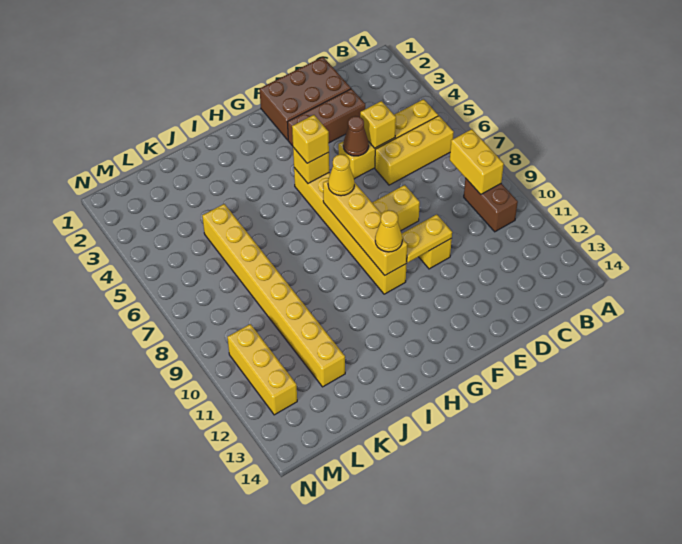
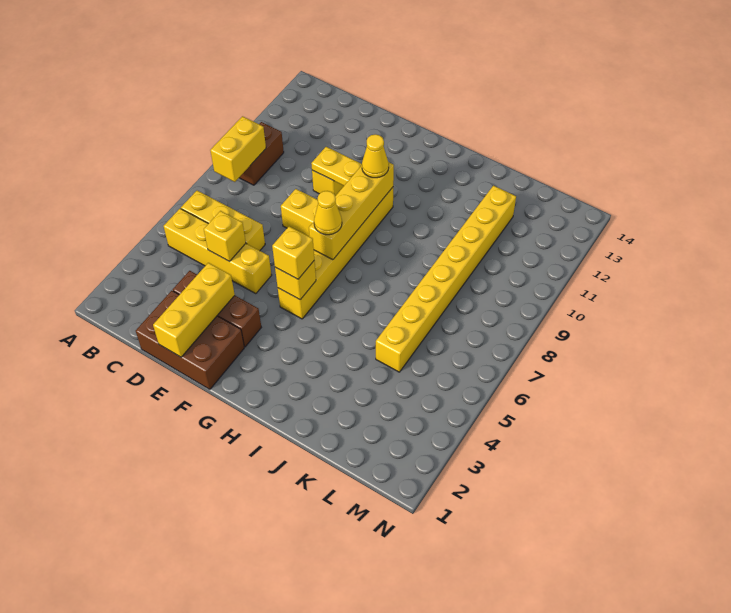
brown 1x1 cone [343,116,369,156] -> none
yellow 1x3 brick [227,324,297,415] -> yellow 1x3 brick moved to [153,263,235,357]

